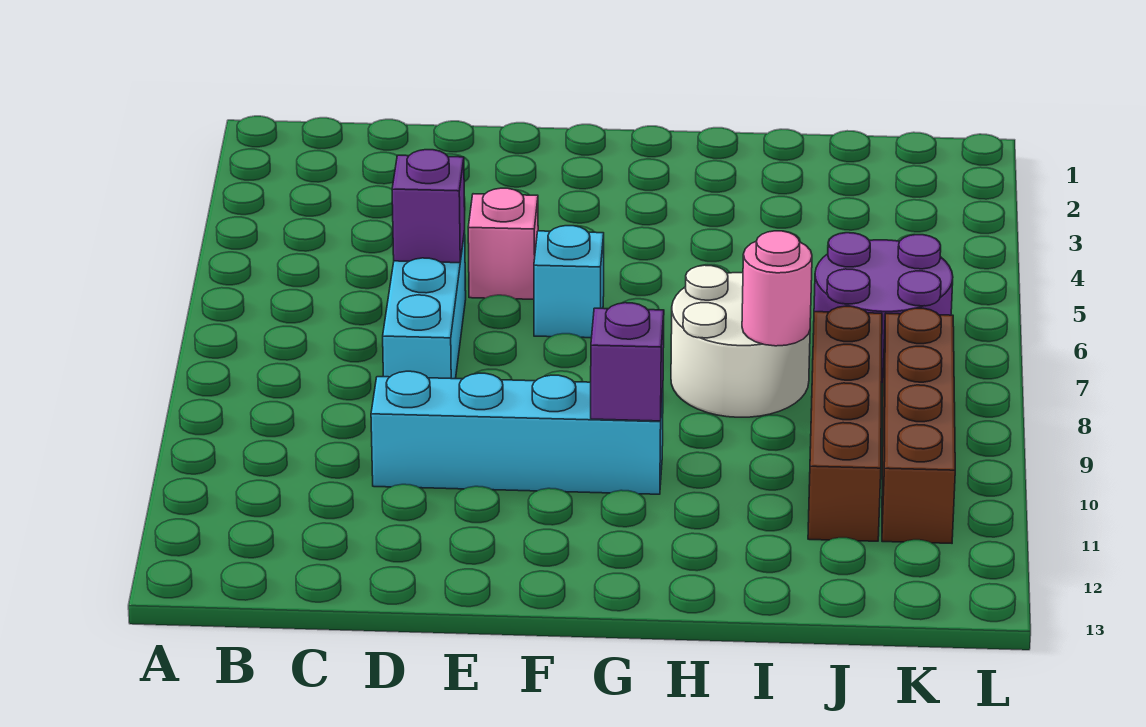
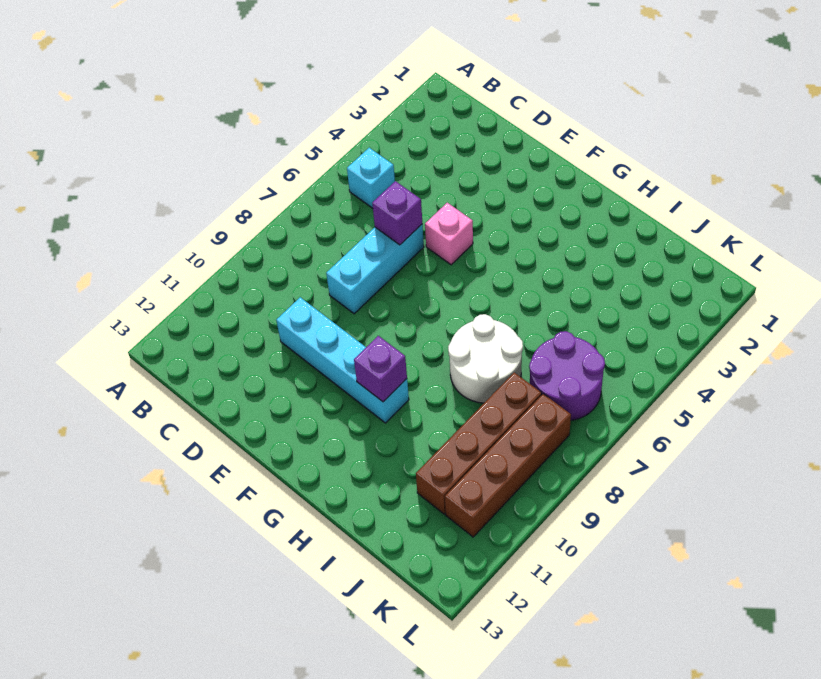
cyan 1x1 brick [534,226,604,338] -> cyan 1x1 brick moved to [347,148,395,208]
pink 1x1 round brick [742,231,812,346] -> none

